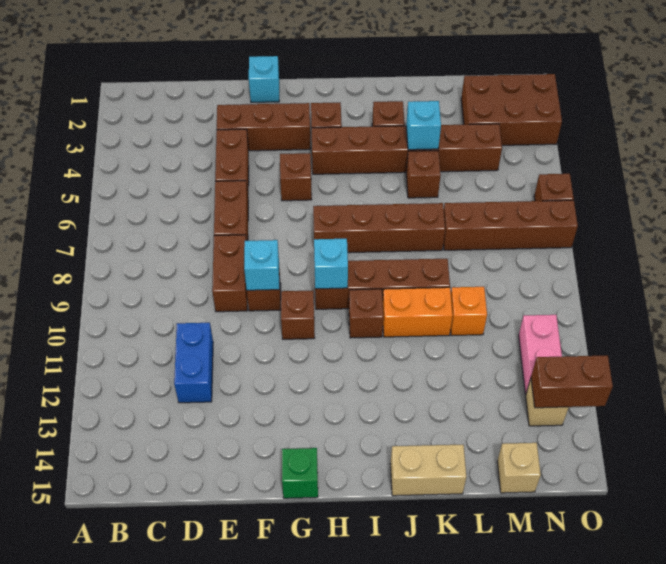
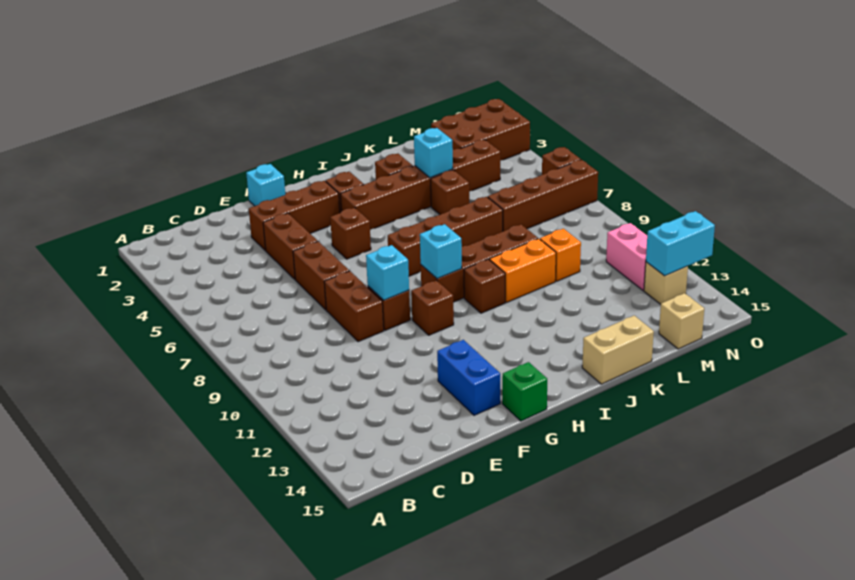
blue 1x2 brick [174,323,213,403] -> blue 1x2 brick moved to [437,340,500,415]
brown 1x2 brick [531,355,613,408] -> cyan 1x2 brick [646,211,715,276]

